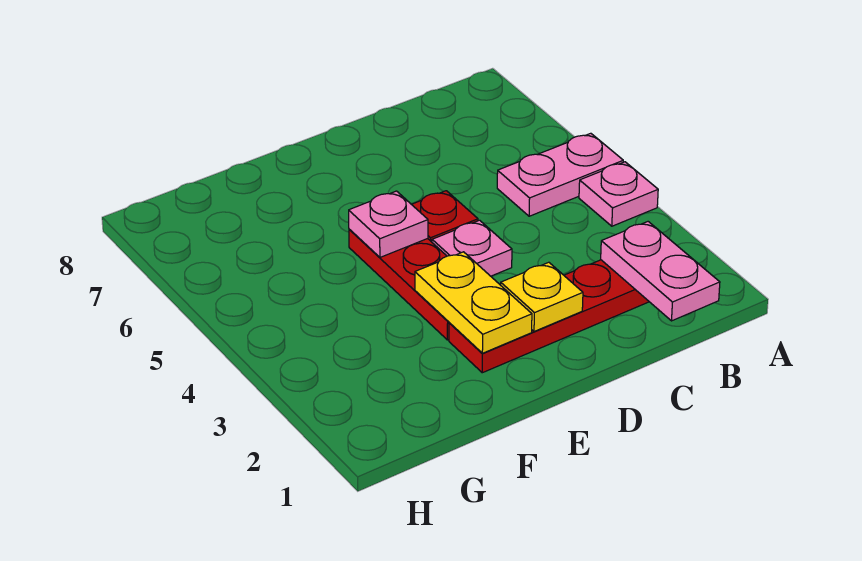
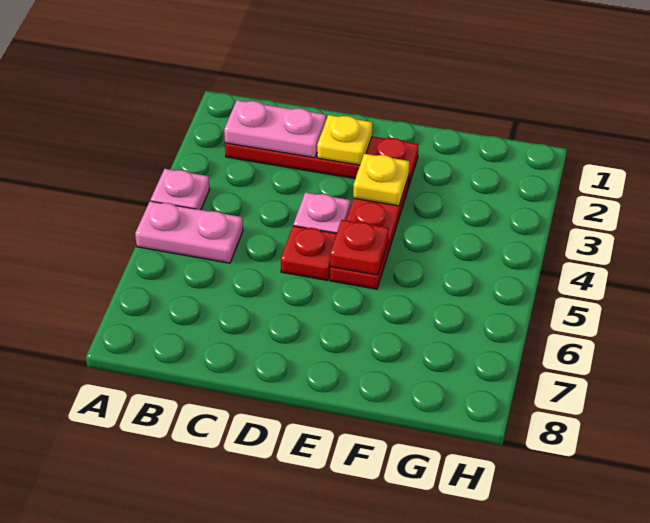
pink 1x2 plate [601,222,720,321] -> pink 1x2 plate turned to [224,100,326,158]
yellow 1x2 plate [415,252,532,353] -> yellow 1x1 plate [353,154,409,206]
pink 1x1 plate [349,191,428,257] -> red 1x1 plate [330,220,389,275]

